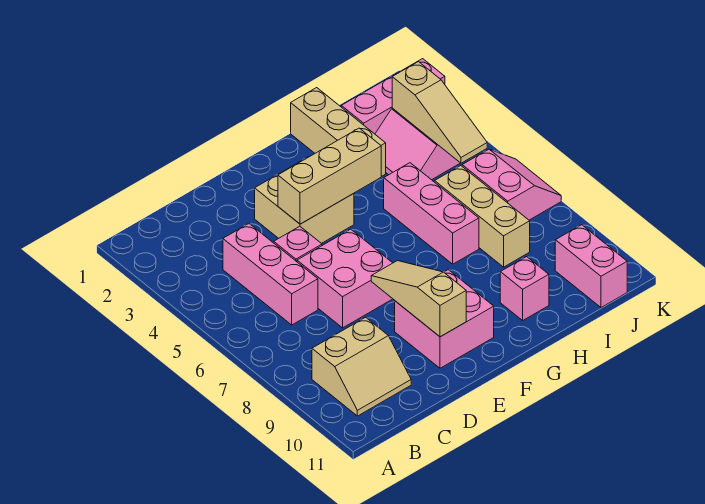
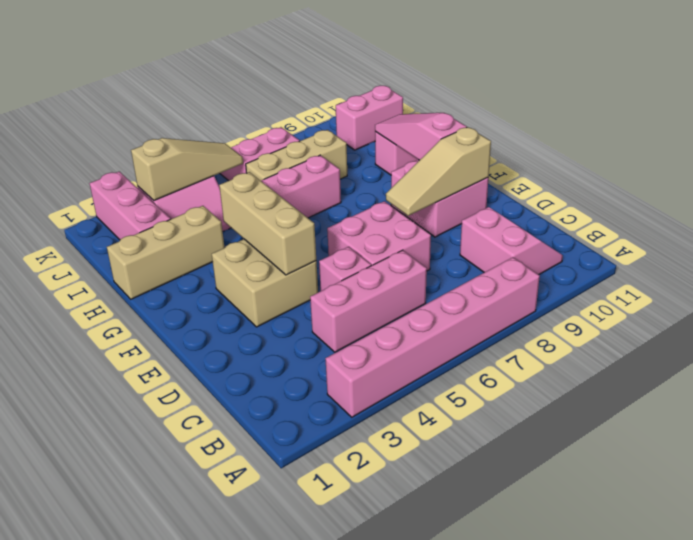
none -> pink 1x6 brick [325,257,540,417]
tan 2x2 slope [312,317,411,416] -> pink 2x2 slope [460,207,563,275]
none -> pink 1x3 slope [375,113,467,160]

